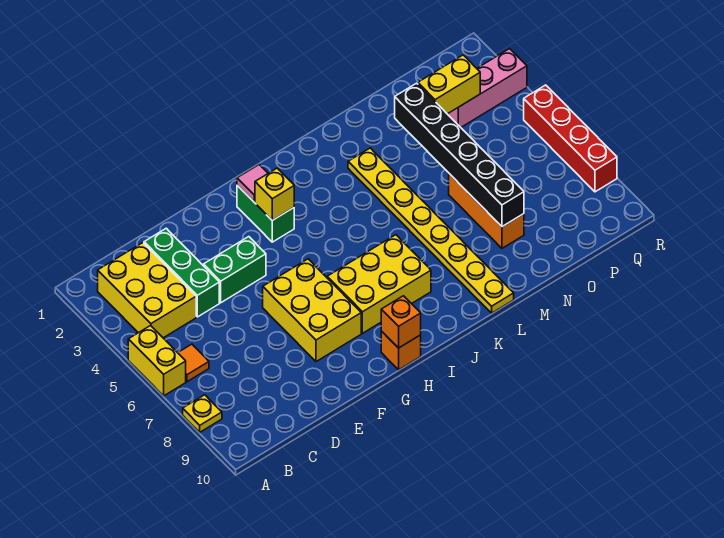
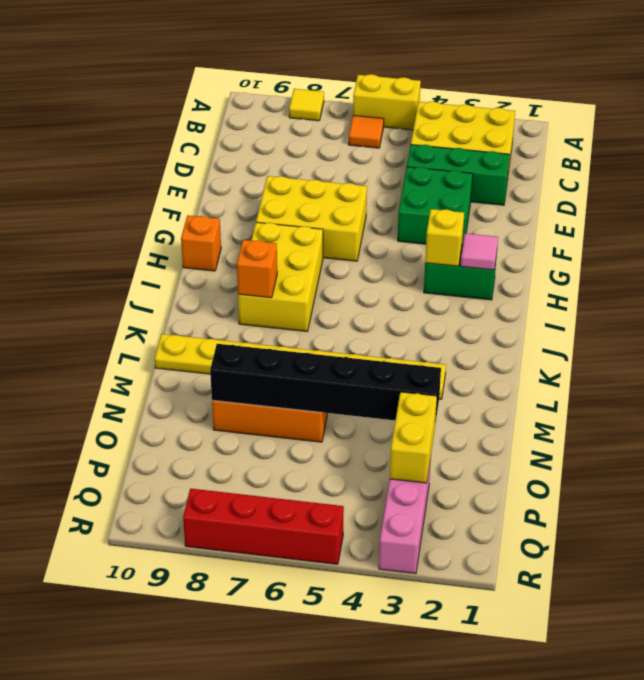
yellow 1x1 plate [183,395,222,432] -> yellow 1x1 tile [289,89,324,121]
green 1x2 brick [203,237,266,303] -> green 2x2 brick [398,167,473,244]
orange 1x1 brick [381,296,421,348] -> orange 1x1 brick moved to [237,240,277,298]

